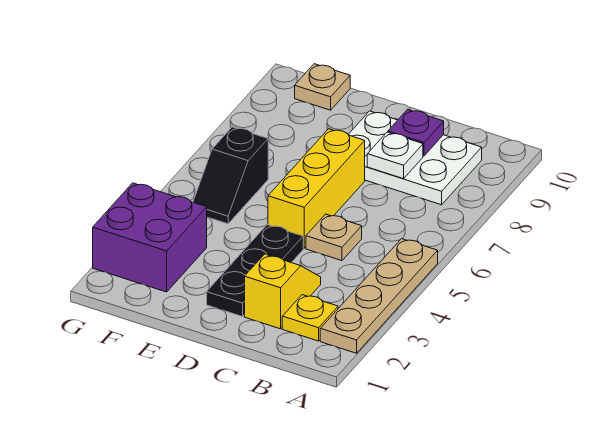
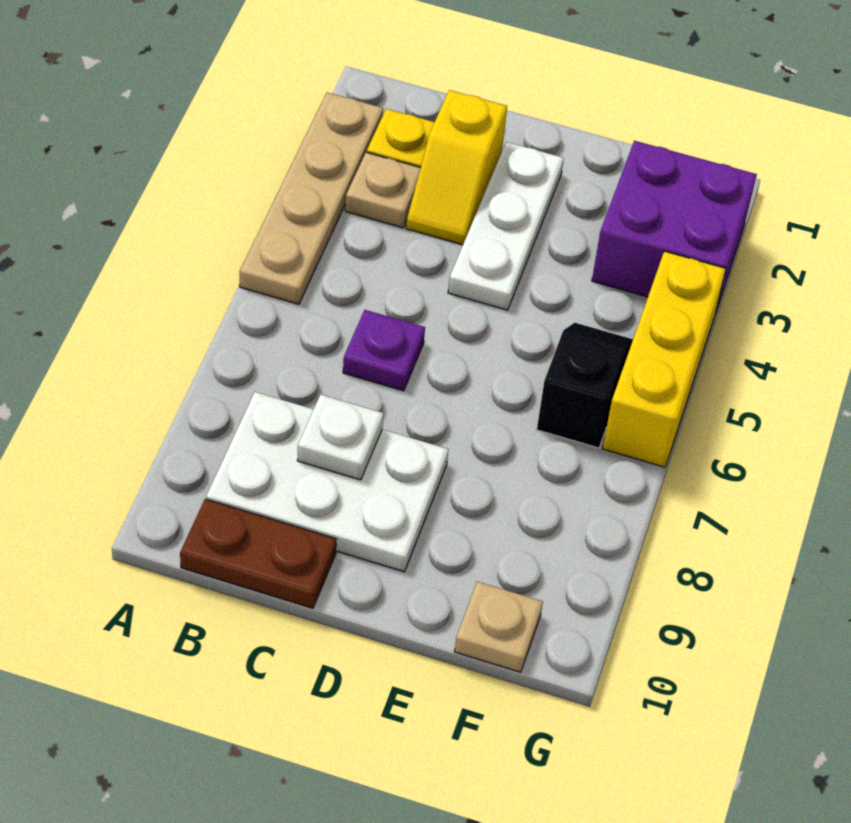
none -> brown 1x2 plate [180,499,336,608]
tan 1x1 plate [306,214,362,261] -> tan 1x1 plate moved to [345,152,420,228]
purple 1x1 plate [388,109,444,156] -> purple 1x1 plate moved to [343,310,425,391]
black 1x3 plate [207,225,303,317] -> white 1x3 plate [448,142,564,310]
yellow 1x3 brick [268,129,365,248] -> yellow 1x3 brick moved to [602,251,726,467]

